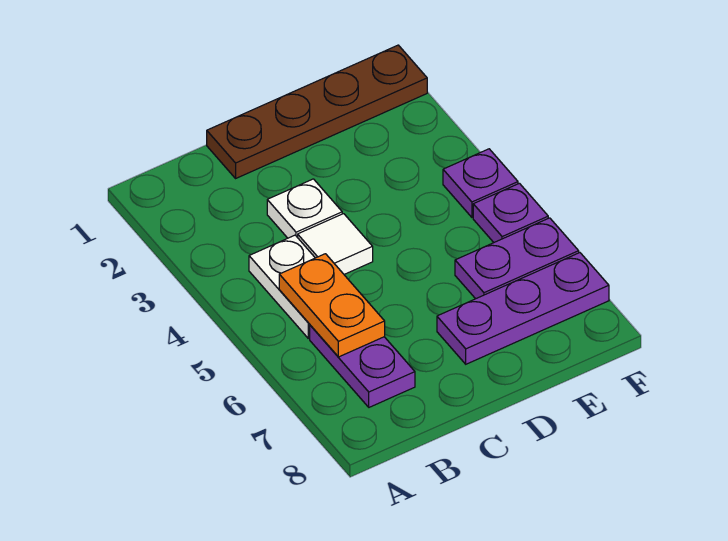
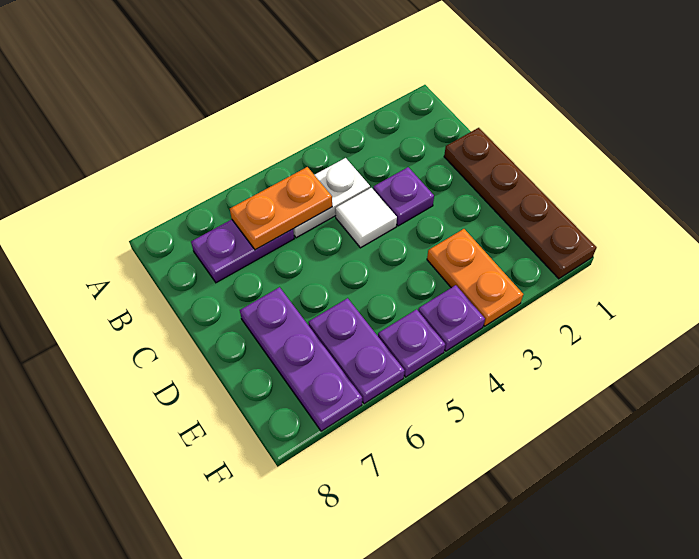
white 1x1 plate [267,179,342,238] -> purple 1x1 plate [373,167,434,226]
none -> orange 1x2 plate [427,229,523,326]

